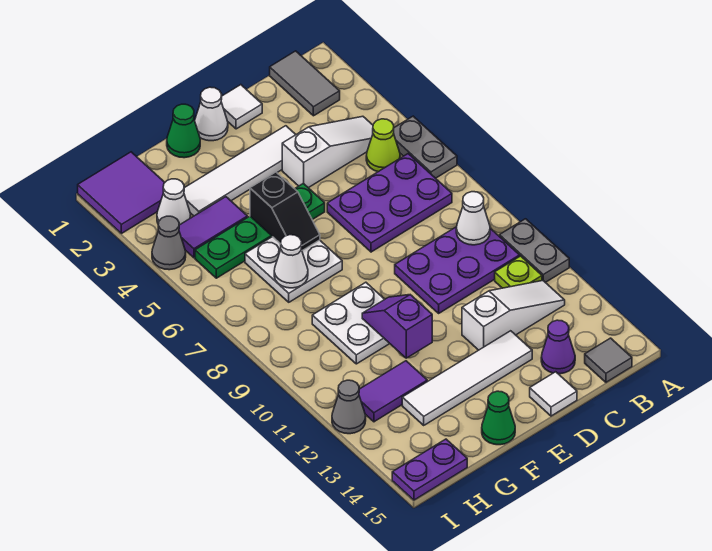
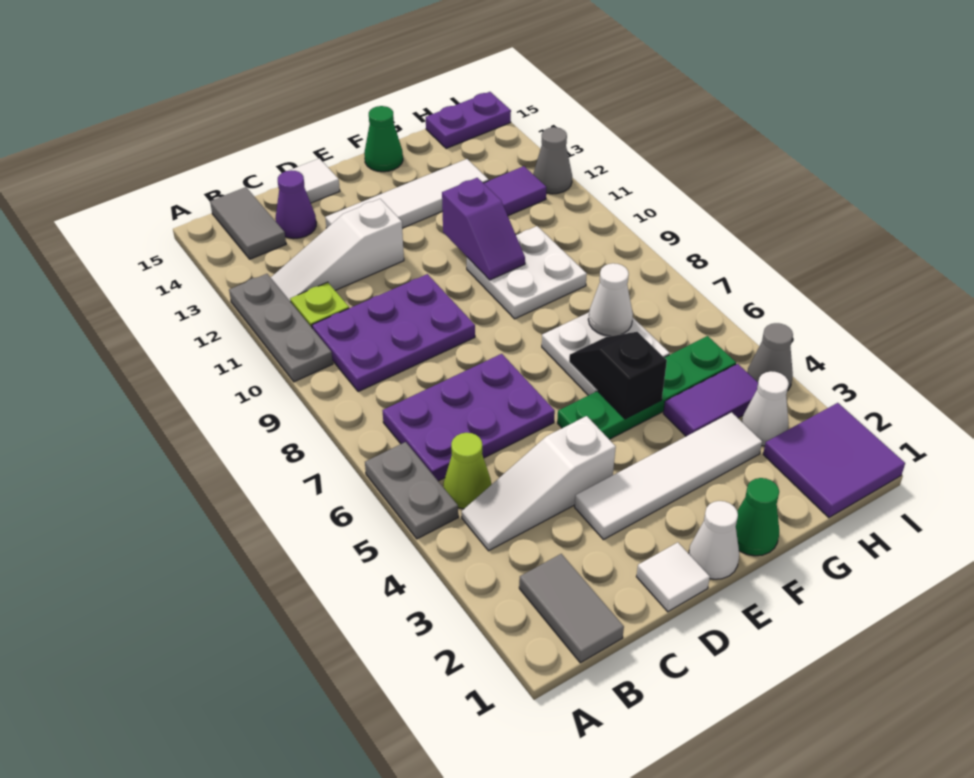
grey 1x2 plate [499,219,569,283] -> grey 1x3 plate [229,274,333,382]
white 1x1 cone [456,192,490,245] -> none
grey 1x1 tile [585,338,632,382] -> grey 1x2 tile [210,187,286,259]

